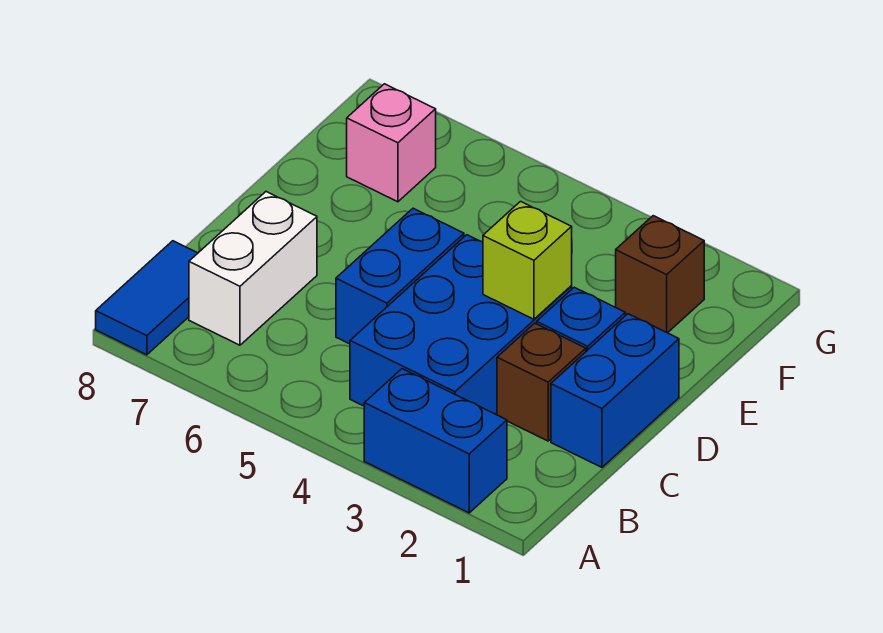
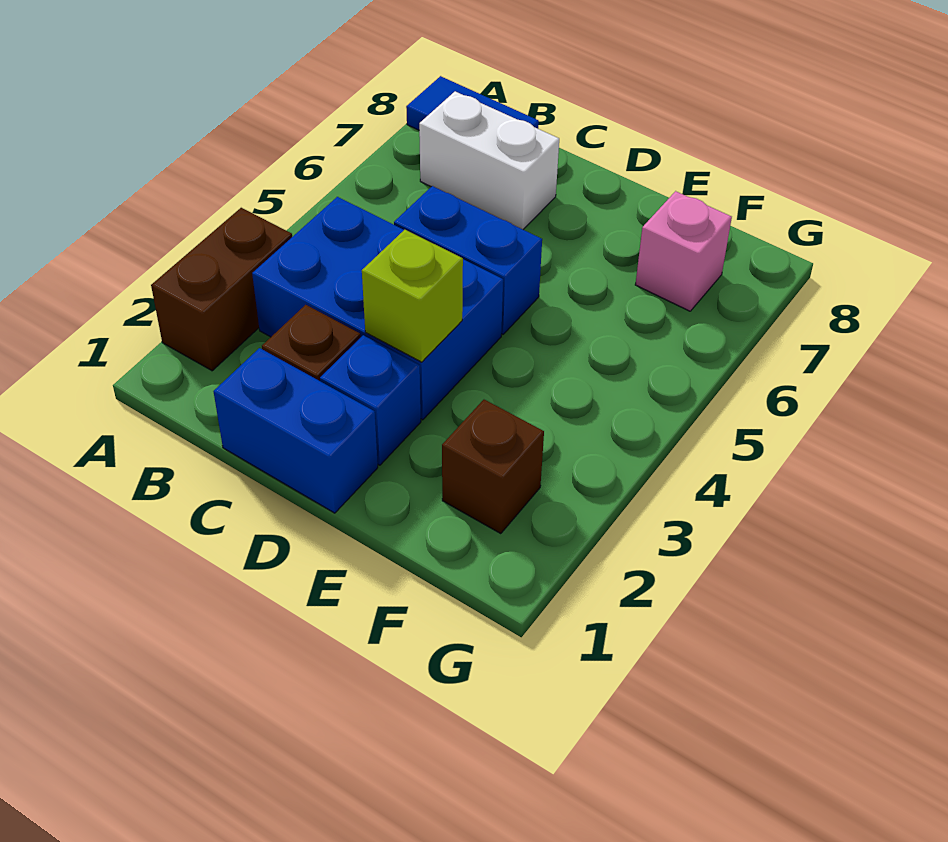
blue 1x2 brick [364,369,507,513] -> brown 1x2 brick [151,208,292,371]

